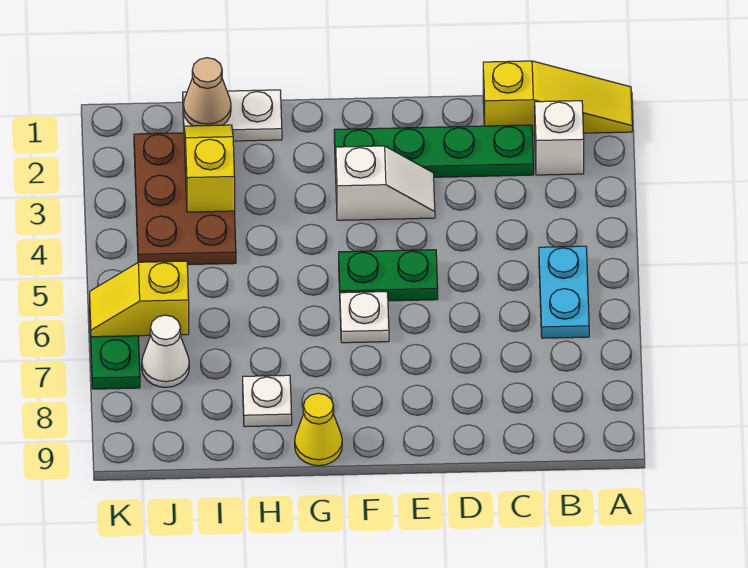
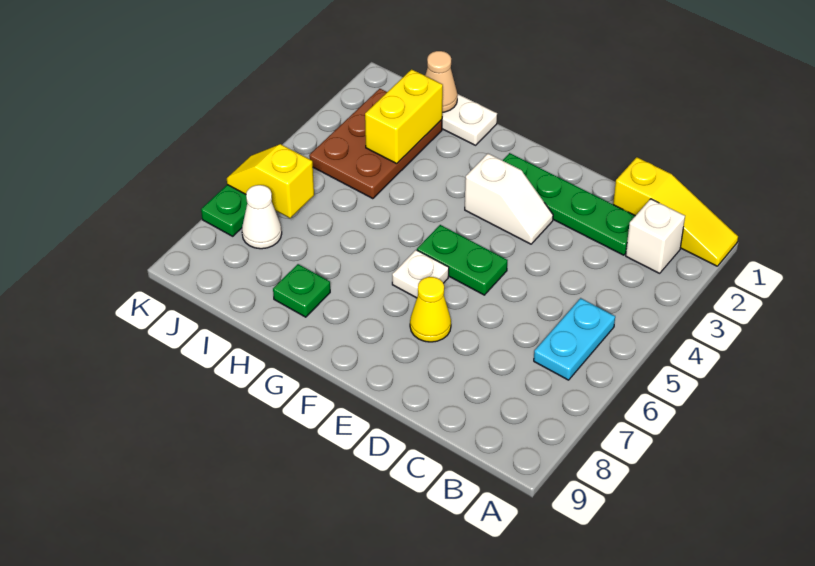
yellow 1x1 cone [295,393,342,466] -> yellow 1x1 cone moved to [410,277,451,342]
white 1x1 plate [243,375,292,427] -> green 1x1 plate [273,264,330,317]
yellow 1x2 slope [184,125,235,212] -> yellow 1x2 brick [365,69,443,164]

